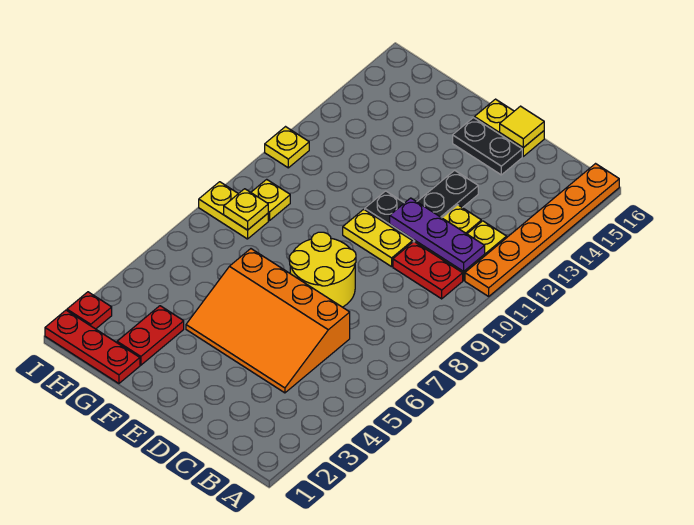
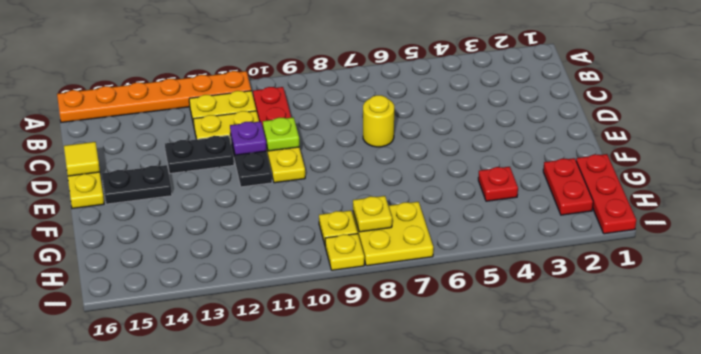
purple 1x3 plate [390,198,485,272] -> purple 1x1 plate [230,121,266,155]
orange 3x4 slope [186,249,350,393] -> none
yellow 2x2 round brick [289,232,356,307] -> yellow 1x1 round brick [363,95,394,147]
none -> lime 1x1 plate [263,117,299,151]
black 1x2 plate [453,118,522,175] -> black 1x2 plate turned to [102,165,172,204]
red 1x2 plate [117,306,184,365] -> red 1x2 plate turned to [543,158,593,215]
yellow 1x2 plate [199,182,268,239] -> yellow 2x2 plate [353,202,433,266]
red 1x1 plate [67,292,112,329] -> red 1x1 plate moved to [478,167,518,201]
yellow 1x1 plate [265,127,309,168] -> yellow 1x1 plate moved to [325,234,364,270]

